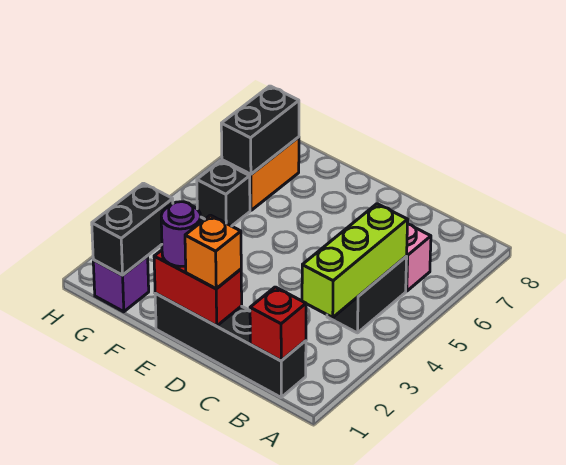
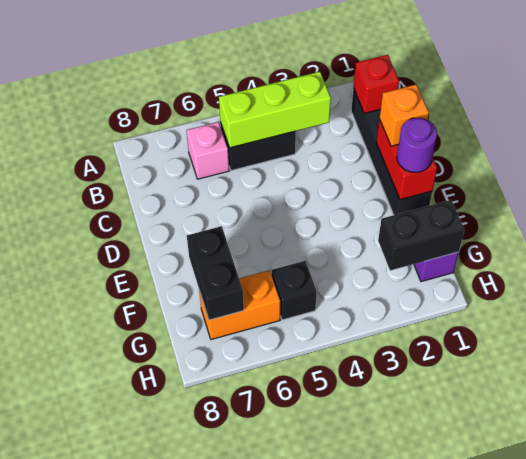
black 1x2 brick [221,86,299,174] -> black 1x2 brick turned to [187,226,244,320]

